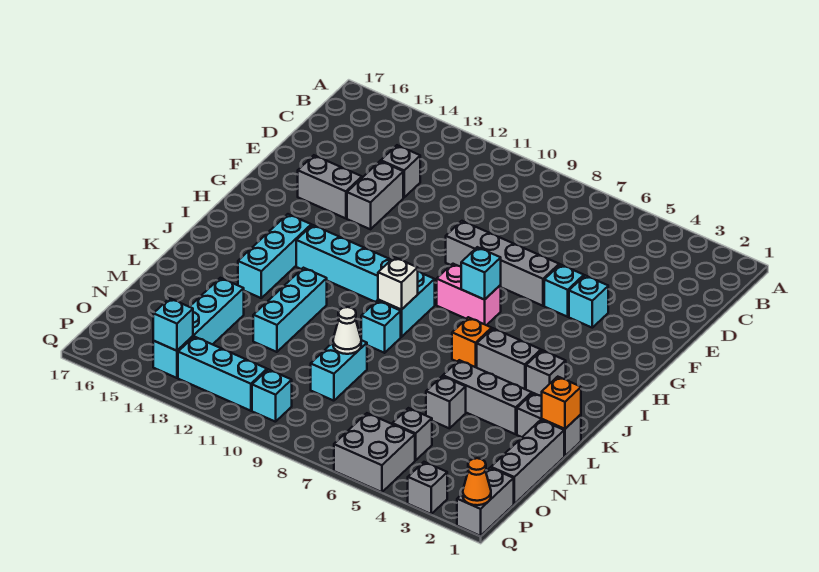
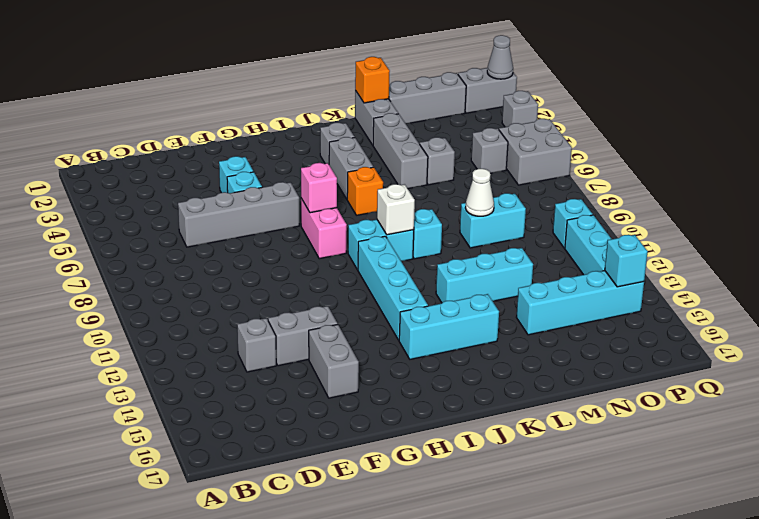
grey 1x4 brick [446,221,559,306] -> grey 1x4 brick turned to [178,182,299,247]
cyan 1x1 brick [461,247,501,300] -> pink 1x1 brick [301,163,337,213]
orange 1x1 cone [463,458,491,505] -> grey 1x1 cone [487,35,513,79]

